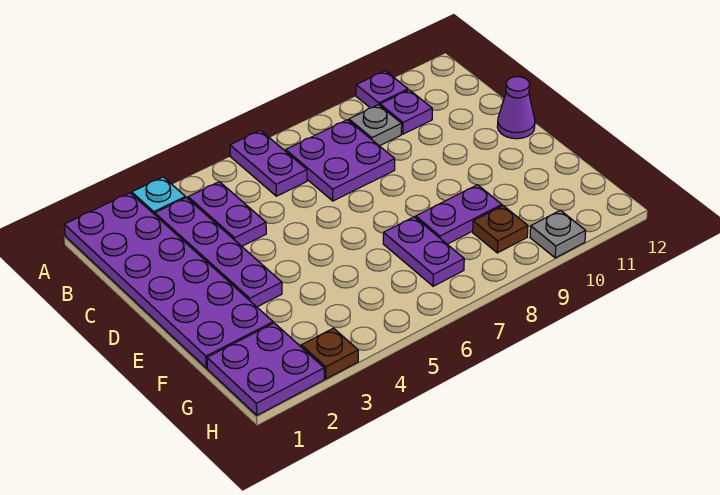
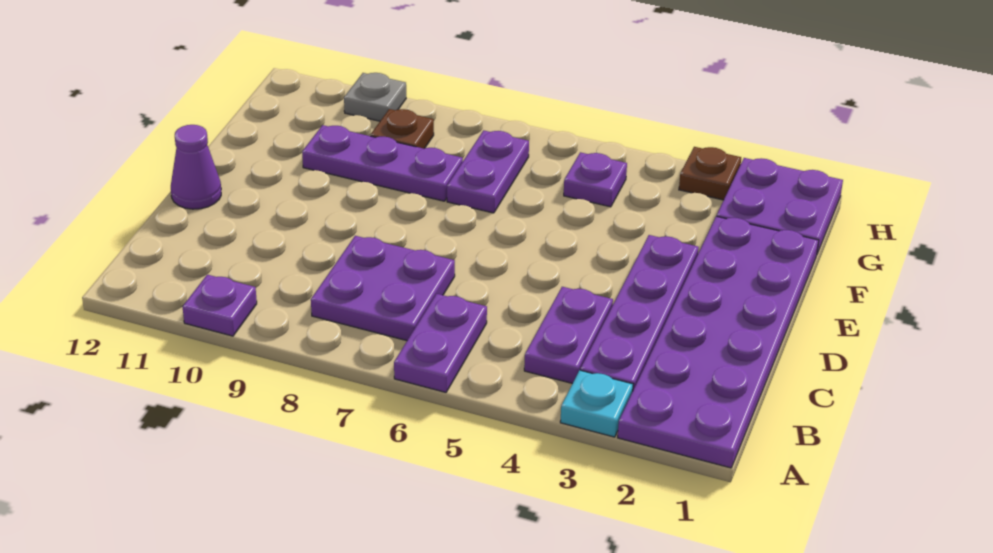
grey 1x1 plate [349,105,402,146] -> none
purple 1x1 plate [380,90,432,134] -> purple 1x1 plate moved to [564,152,627,207]
purple 1x2 plate [416,185,502,244] -> purple 1x3 plate [302,125,463,201]

